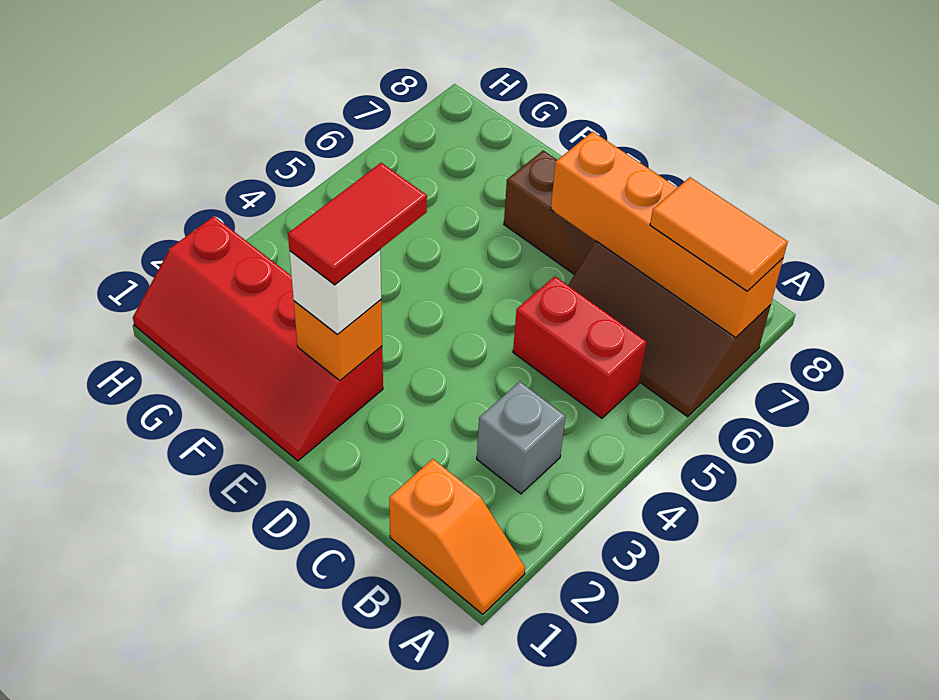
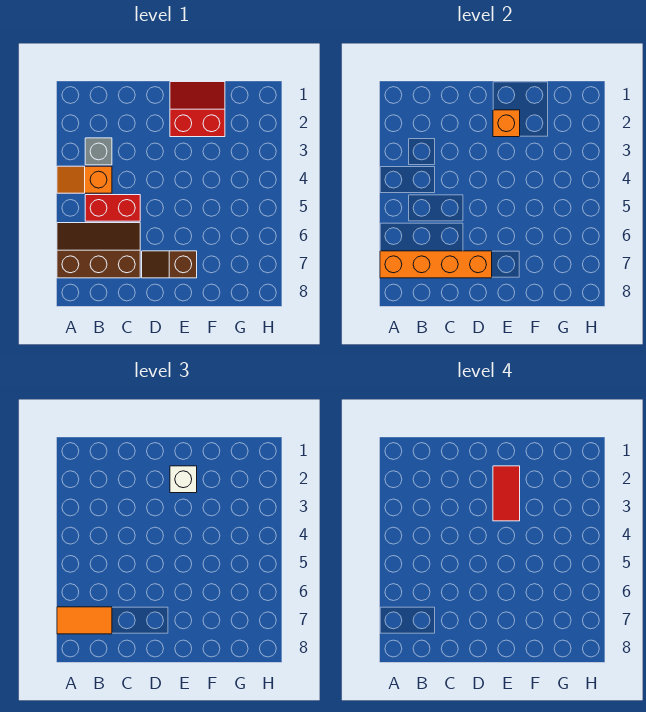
orange 1x2 slope [389,459,525,614] -> orange 1x2 slope moved to [57,166,112,193]
red 2x4 slope [133,216,383,461] -> red 2x2 slope [170,82,225,137]

